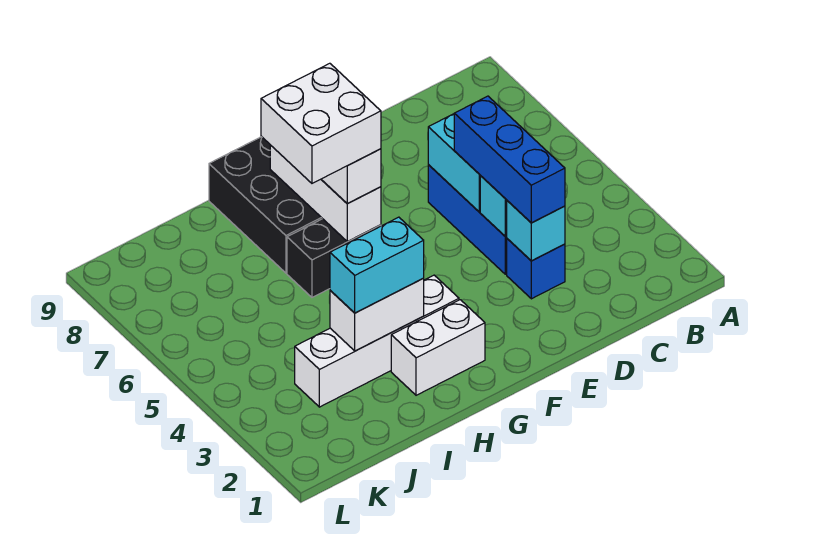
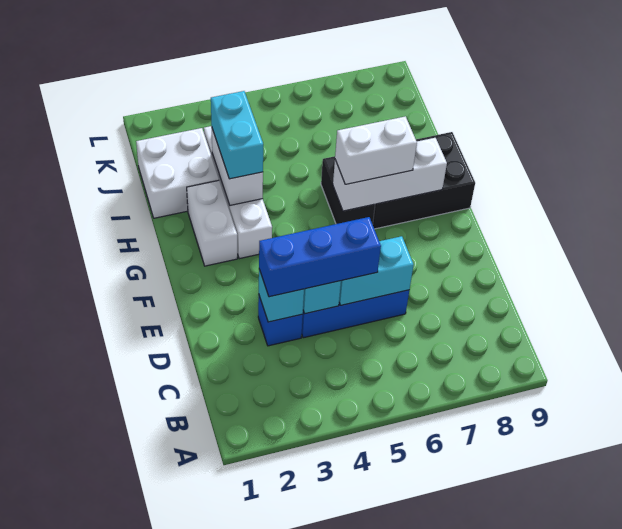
white 2x2 brick [261,63,381,183] -> white 2x2 brick moved to [136,128,219,218]

